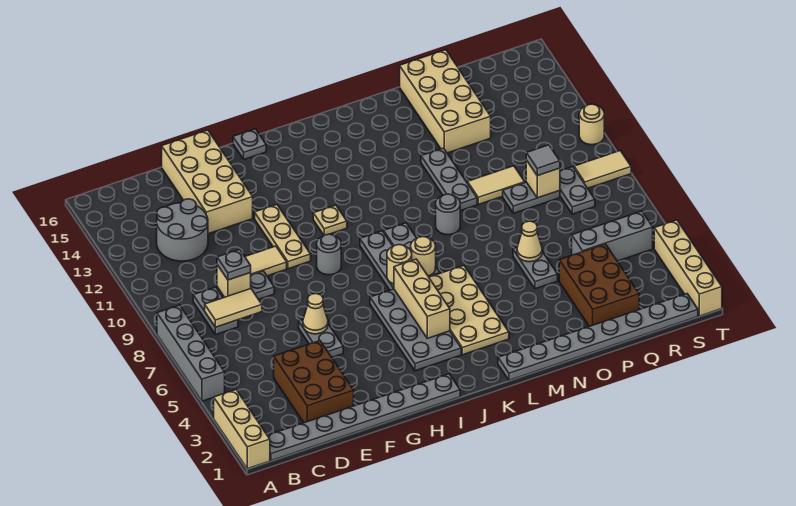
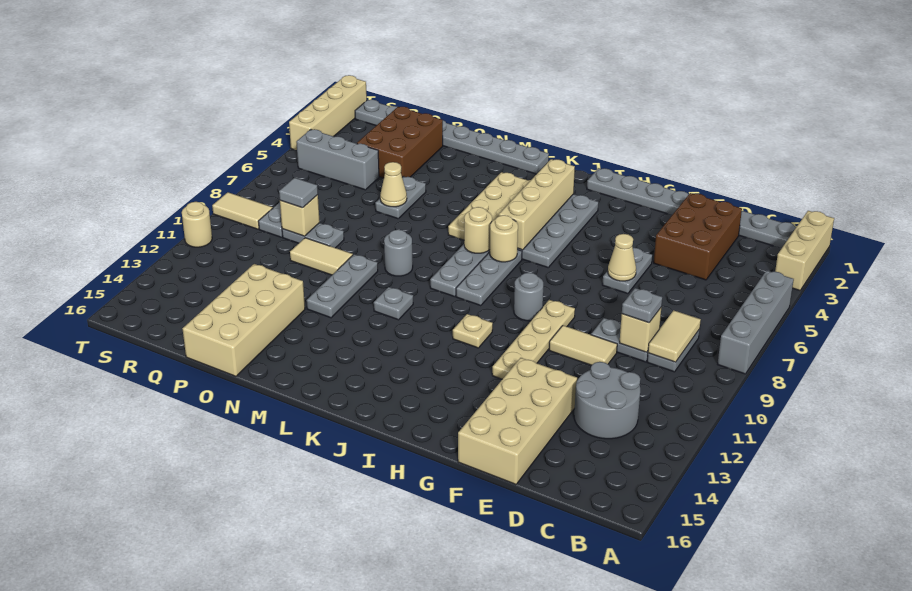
tan 1x2 tile [205,289,262,327] -> tan 1x2 tile turned to [648,310,701,362]
tan 1x3 plate [255,205,311,269] -> tan 1x4 plate [492,300,575,379]
grey 1x1 plate [233,129,266,159] -> grey 1x1 plate moved to [374,287,413,320]
tan 1x3 brick [394,259,450,338] -> tan 1x4 brick [499,159,575,250]

